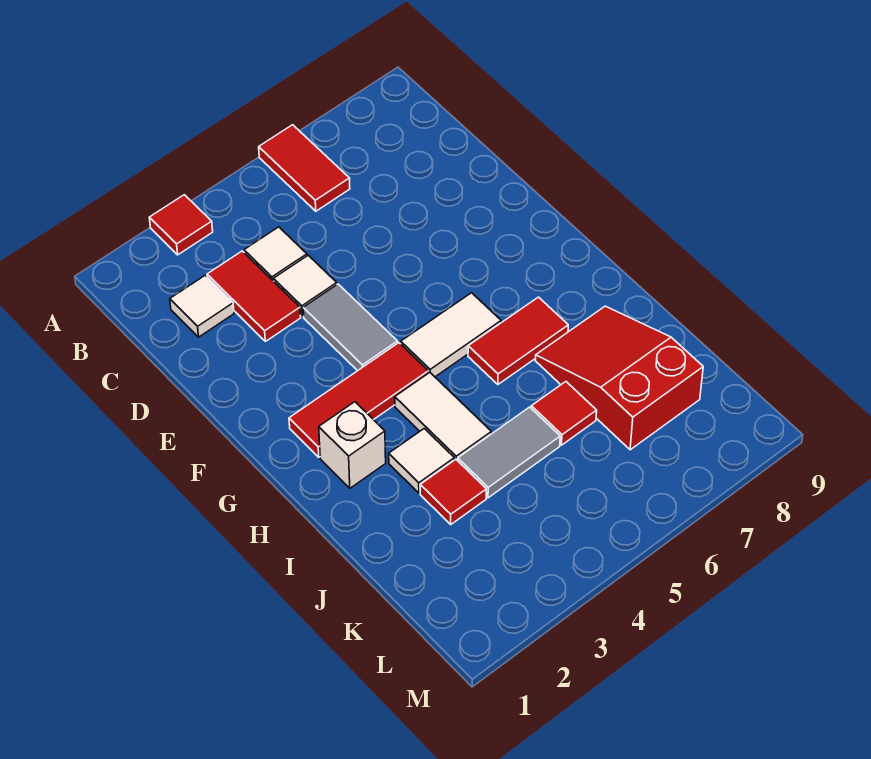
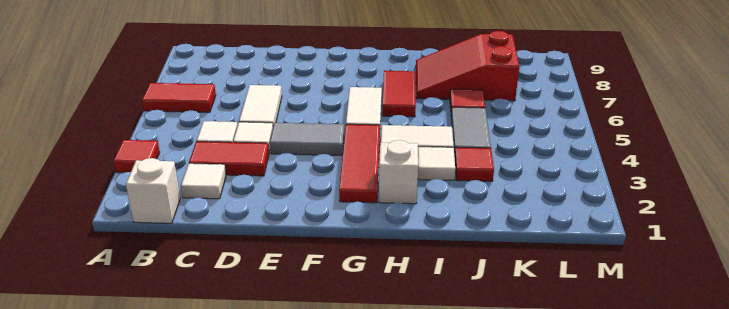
none -> white 1x1 brick [126,158,180,223]
none -> white 1x2 tile [239,85,282,126]

